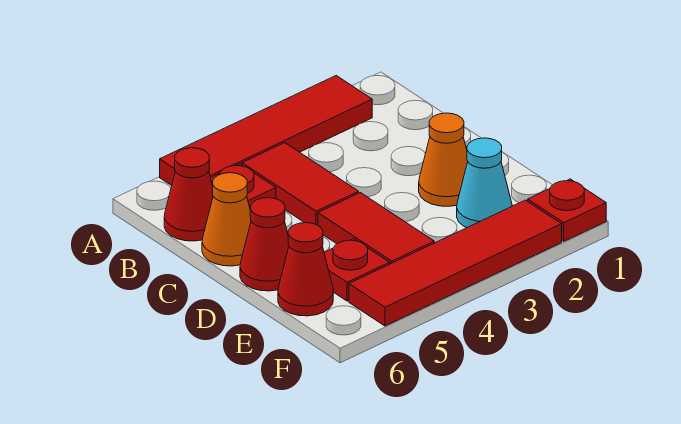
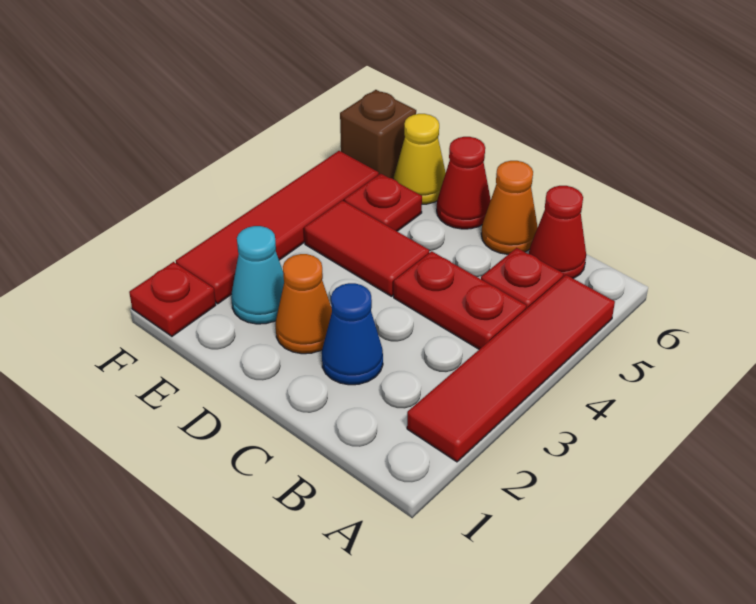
red 1x2 tile [242,143,359,225] -> red 1x2 plate [394,251,526,349]
none -> blue 1x1 cone [322,283,383,385]
red 1x1 cone [278,223,333,316] -> yellow 1x1 cone [394,114,446,204]
none -> brown 1x1 brick [340,90,416,179]

